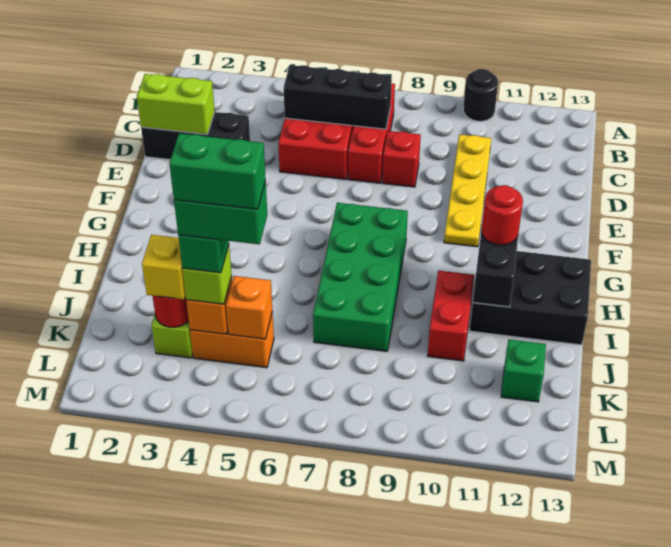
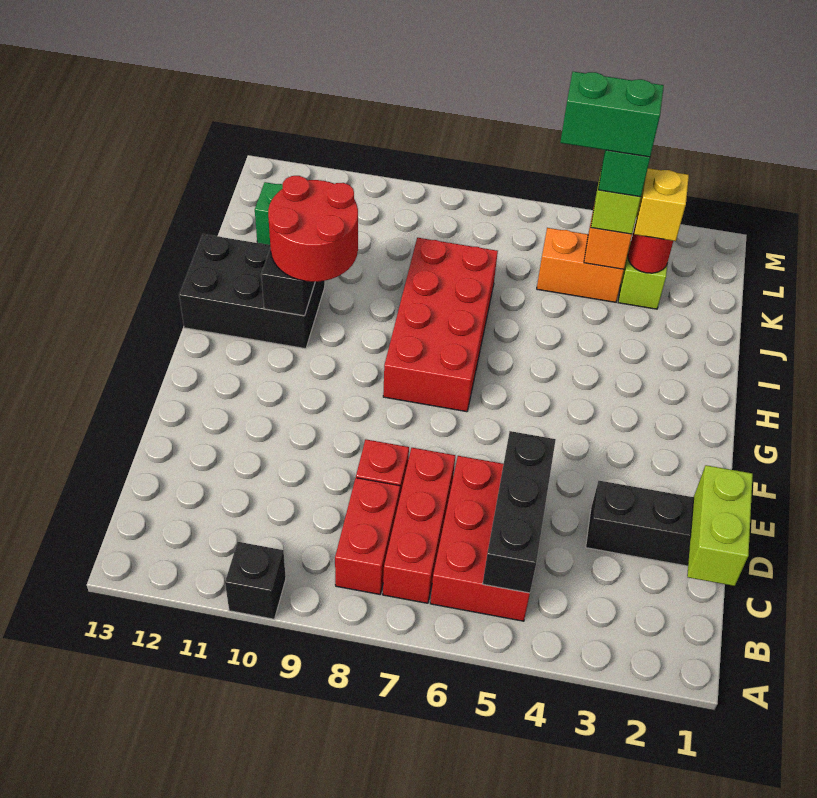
black 1x1 round brick [463,69,498,121] -> black 1x1 brick [225,542,286,619]
black 1x3 brick [284,65,392,129] -> black 1x3 brick turned to [483,431,556,593]
yellow 1x4 plate [444,134,491,247] -> none
lime 1x2 brick [137,74,215,134] -> lime 1x2 brick turned to [687,465,753,586]
green 2x4 brick [313,203,408,351] -> red 2x4 brick [383,238,498,412]
red 1x1 round brick [481,185,523,245] -> red 2x2 round brick [268,176,358,282]
red 1x2 brick [428,271,474,361] -> red 1x2 brick moved to [335,478,400,594]
green 1x2 brick [169,133,266,209] -> none
orange 1x1 brick [226,276,272,339] -> none

